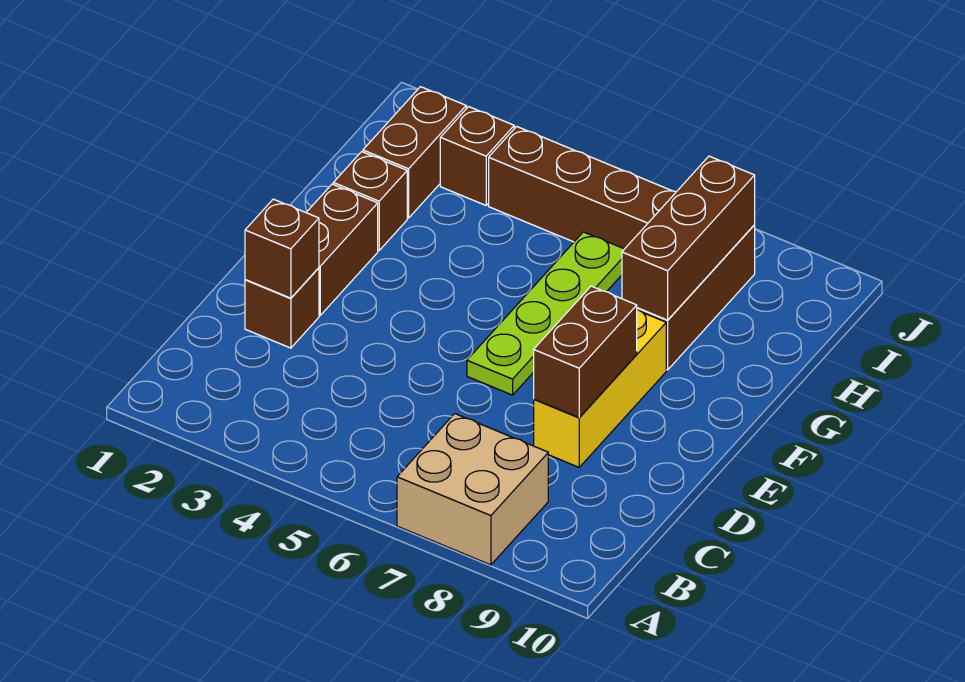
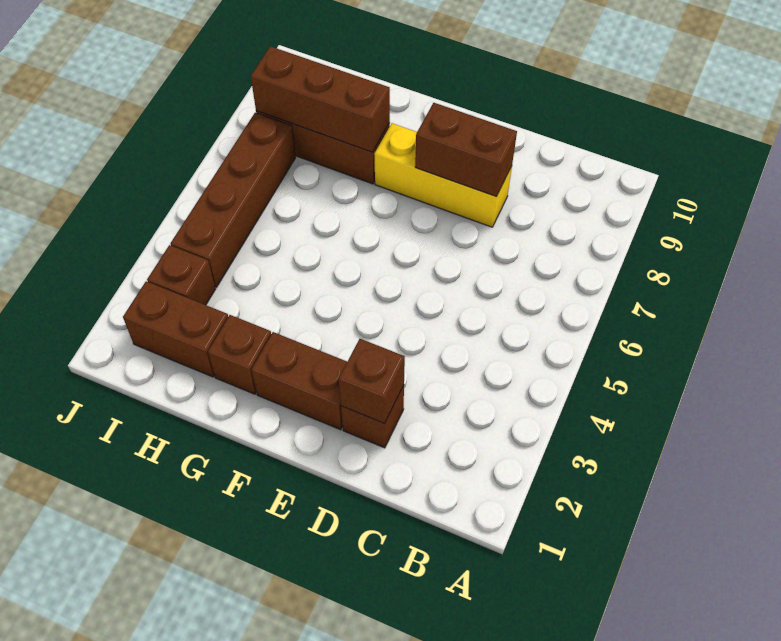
tan 2x2 brick [397,414,548,565] -> none
lime 1x4 plate [467,232,624,395] -> none

